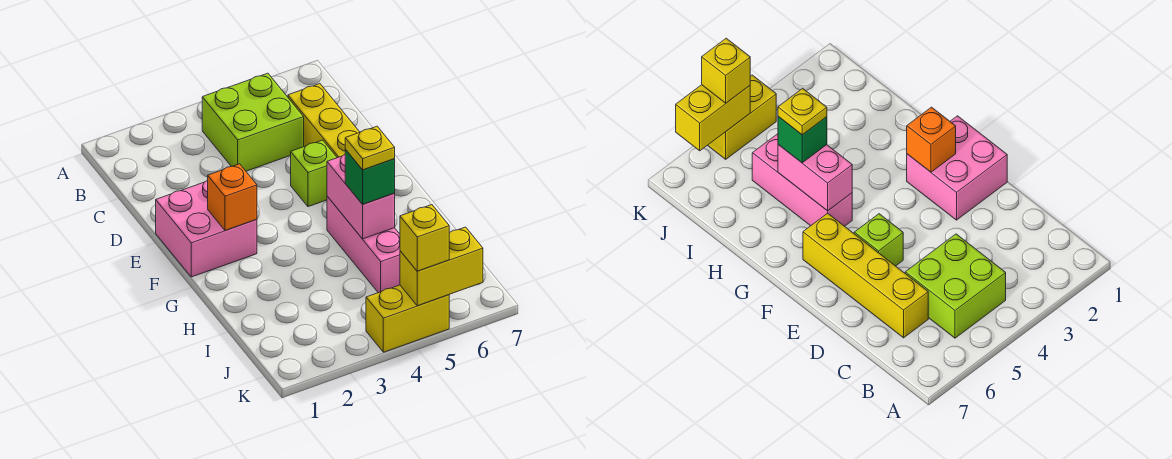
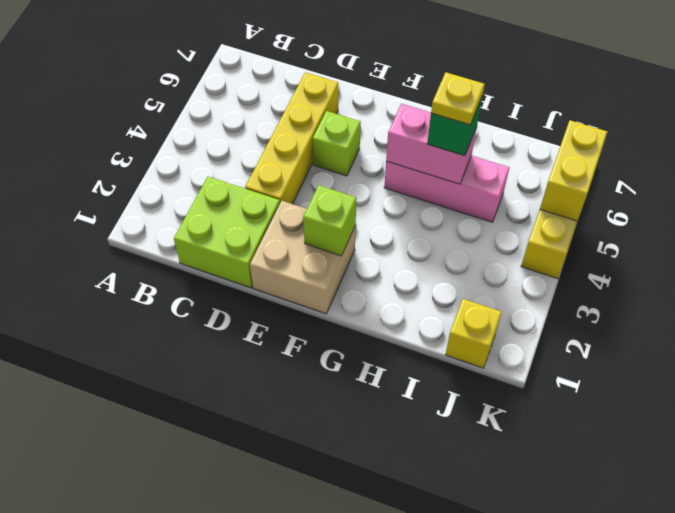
lime 2x2 brick [202,73,304,171] -> lime 2x2 brick moved to [174,177,280,288]
yellow 1x4 brick [288,84,360,158] -> yellow 1x4 brick turned to [245,72,338,204]
pink 2x2 brick [156,180,257,277] -> tan 2x2 brick [250,201,356,314]
orange 1x1 brick [208,164,257,231] -> lime 1x1 brick [303,185,356,256]
yellow 1x1 brick [400,205,449,271] -> yellow 1x1 brick moved to [446,299,502,368]

